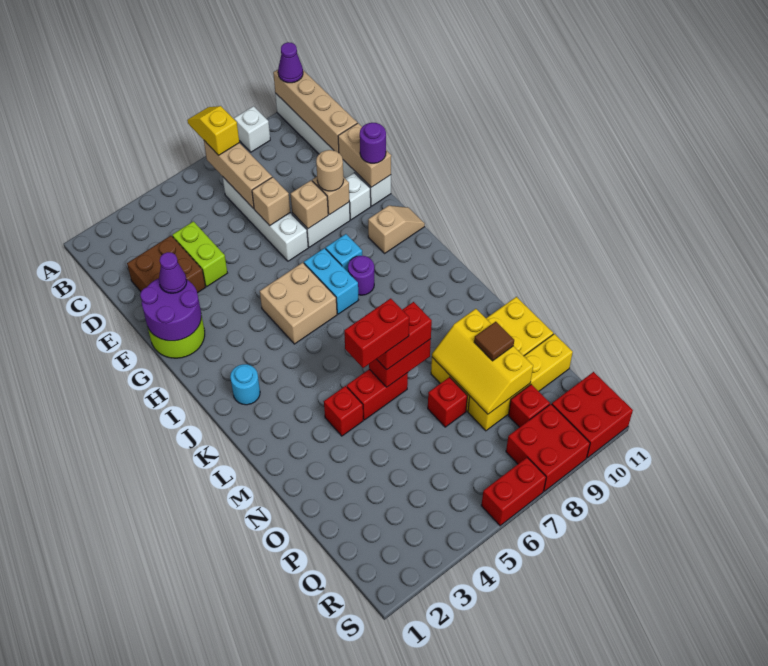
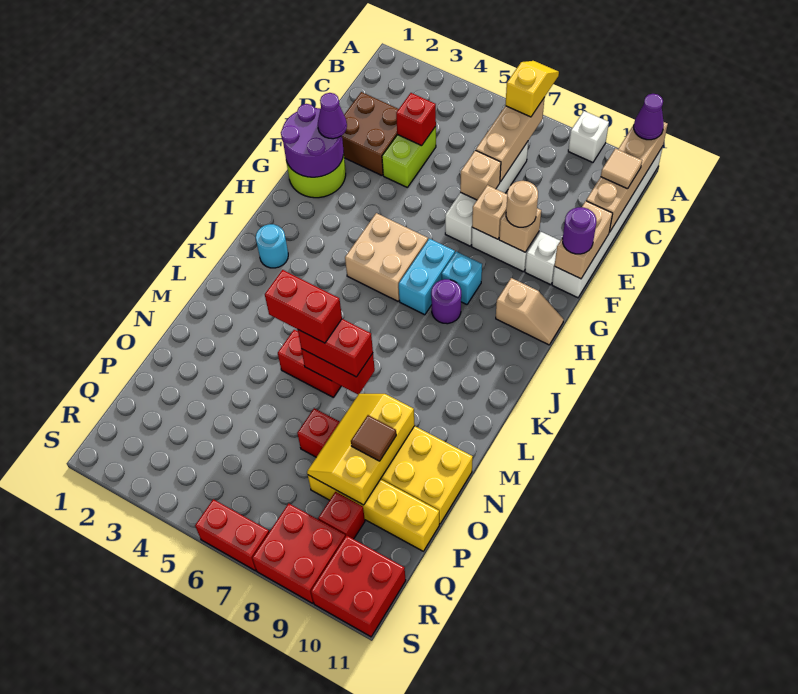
none -> tan 1x1 tile [601,149,642,189]
red 1x1 brick [324,386,363,436] -> red 1x1 brick moved to [396,93,436,146]

